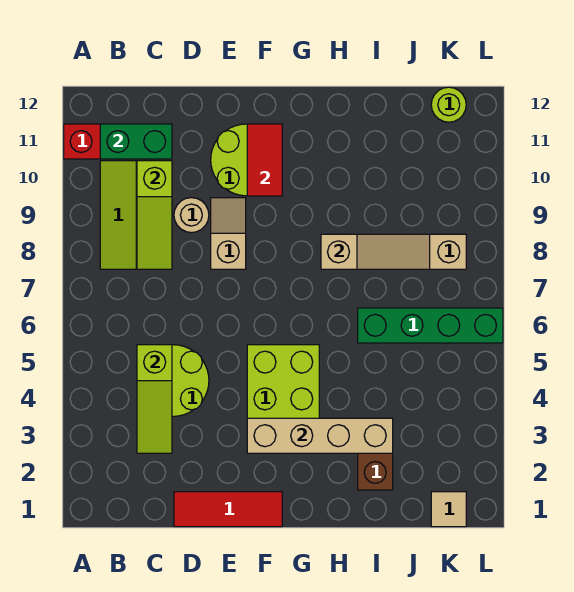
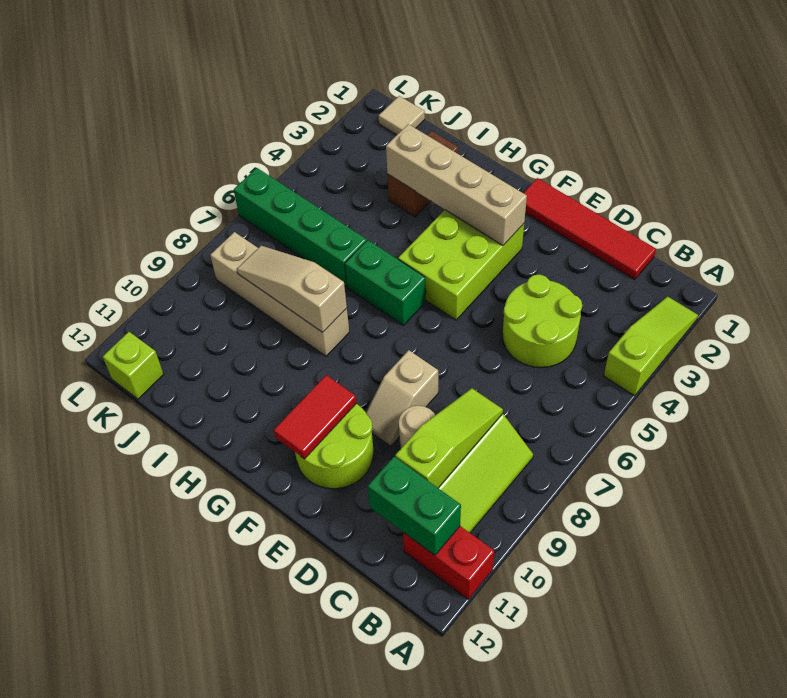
lime 1x3 slope [137,345,172,453] -> lime 1x3 slope moved to [604,297,698,396]
red 1x3 tile [174,492,282,527] -> red 1x4 tile [524,178,656,279]
none -> green 1x2 brick [345,240,426,325]
lime 1x1 round brick [431,87,466,122] -> lime 1x1 brick [103,332,164,399]

